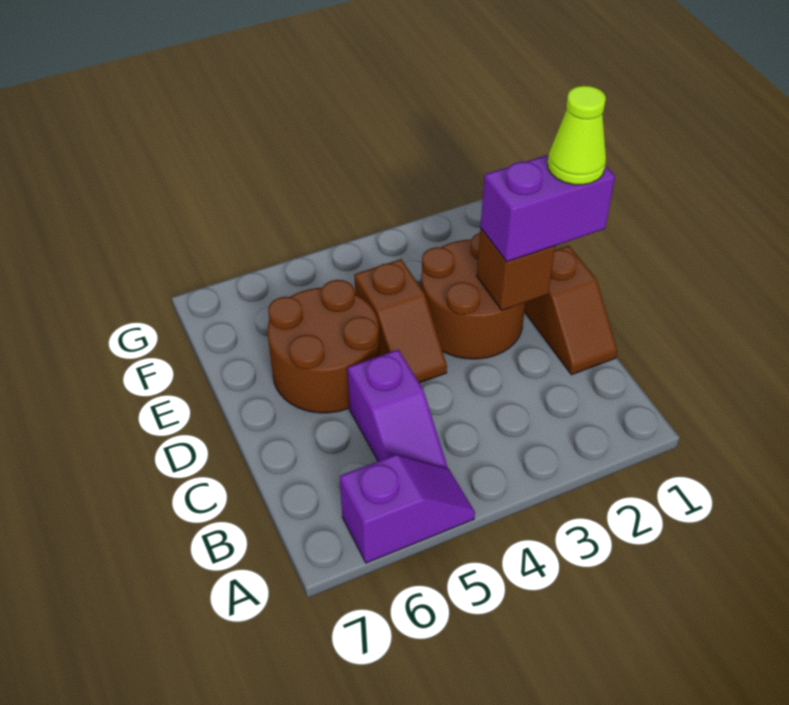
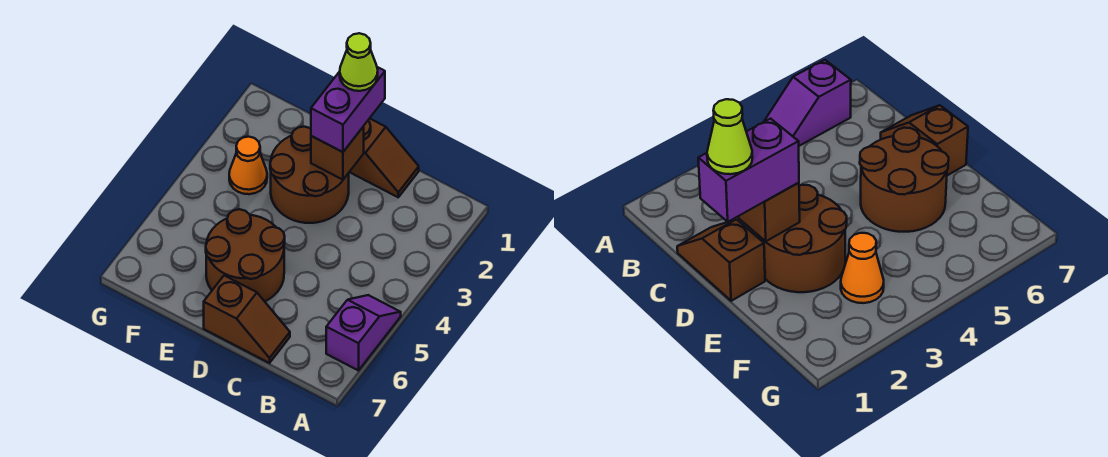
purple 1x2 slope [348,350,447,468] -> none
brown 1x2 slope [354,259,447,383] -> brown 1x2 slope moved to [204,276,290,363]
none -> orange 1x1 cone [229,137,267,194]

